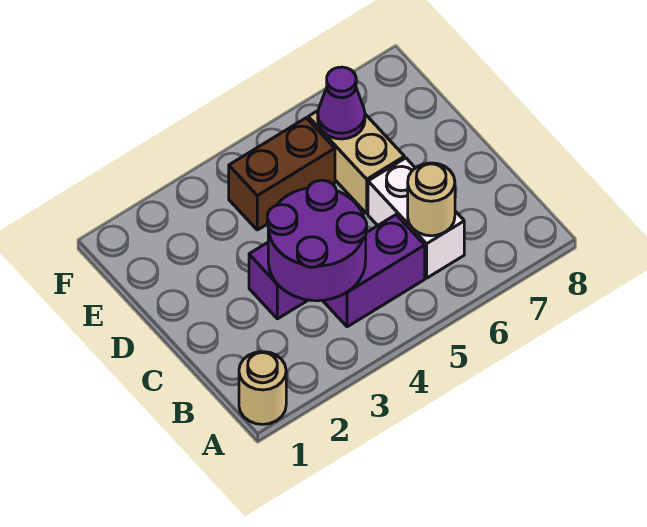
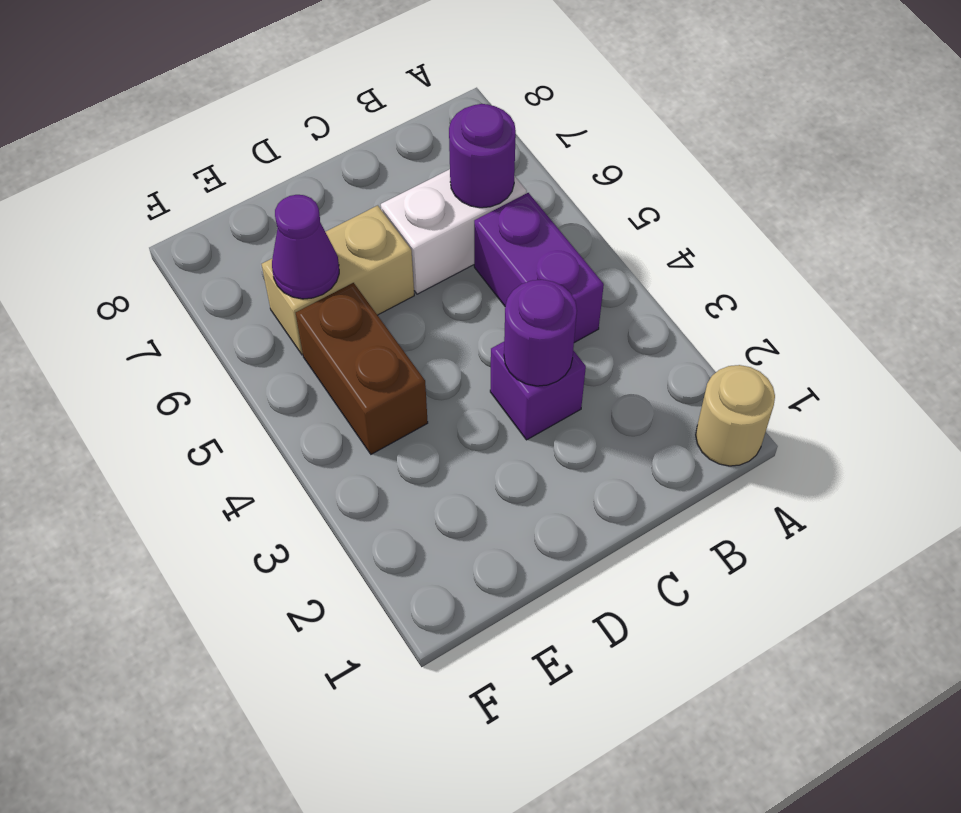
purple 2x2 round brick [267,180,367,301] -> purple 1x1 round brick [504,280,577,386]
tan 1x1 round brick [408,163,455,236] -> purple 1x1 round brick [449,104,516,208]

